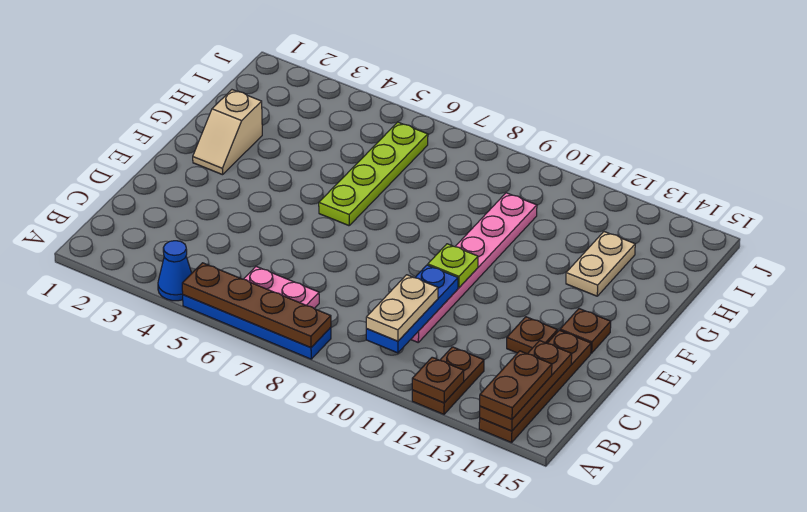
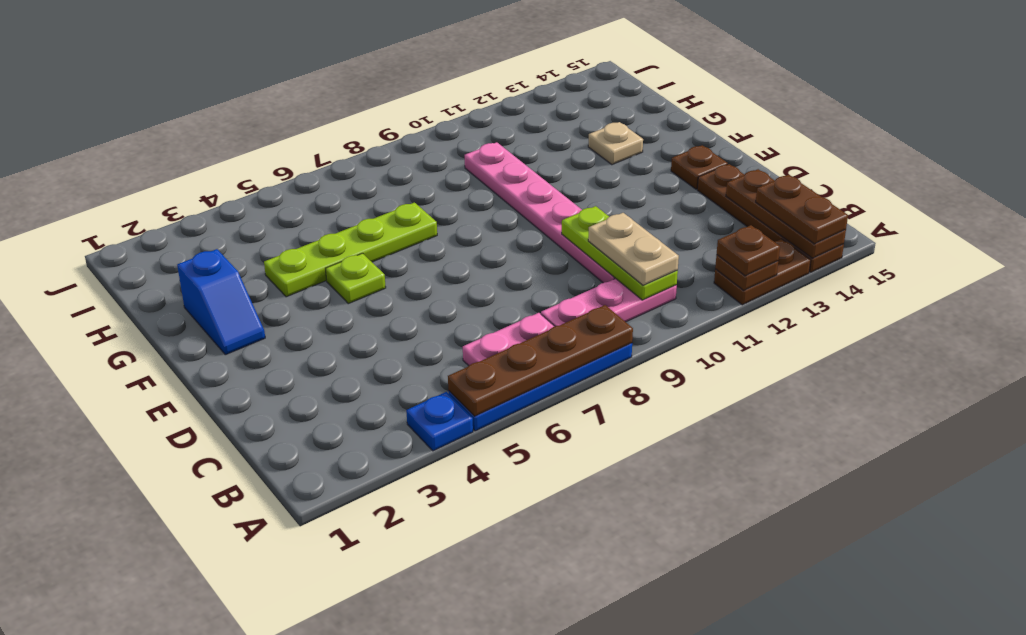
blue 1x1 cone [158,241,192,301] -> blue 1x1 plate [406,392,473,451]
brown 1x2 plate [412,347,484,414] -> brown 1x2 plate turned to [714,239,811,305]
none -> pink 1x3 plate [541,279,677,326]
blue 1x3 plate [366,265,458,353] -> lime 1x3 plate [562,206,678,300]
brown 1x1 plate [507,317,558,354] -> brown 1x1 plate moved to [717,225,780,276]
lime 1x1 plate [428,244,478,288] -> lime 1x1 plate moved to [325,253,386,304]
tan 1x2 slope [193,90,262,175] -> blue 1x2 slope [177,249,265,355]
lime 1x4 plate [319,122,428,226] -> lime 1x4 plate turned to [264,203,437,297]
tan 1x2 plate [566,232,635,296] -> tan 1x1 plate [588,122,643,165]

